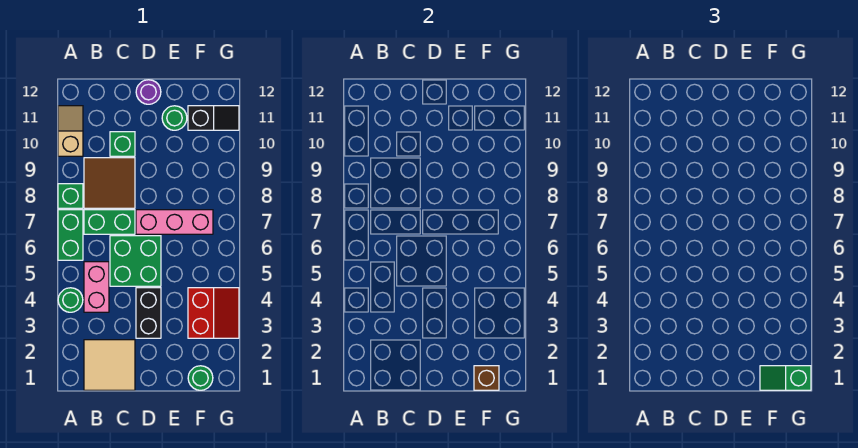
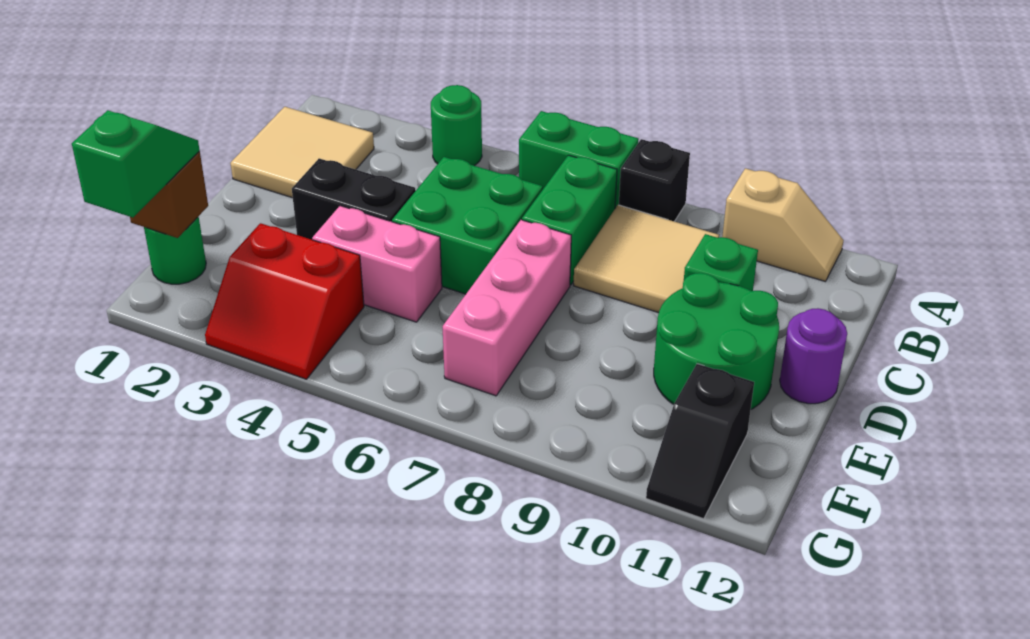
green 1x1 brick [58,184,83,208] -> black 1x1 brick [619,139,690,221]
pink 1x2 brick [84,262,109,312] -> pink 1x2 brick moved to [312,206,442,322]
brown 2x2 tile [84,158,135,208] -> tan 2x2 tile [574,205,719,313]
green 1x1 round brick [162,106,187,130] -> green 2x2 round brick [654,273,779,409]

